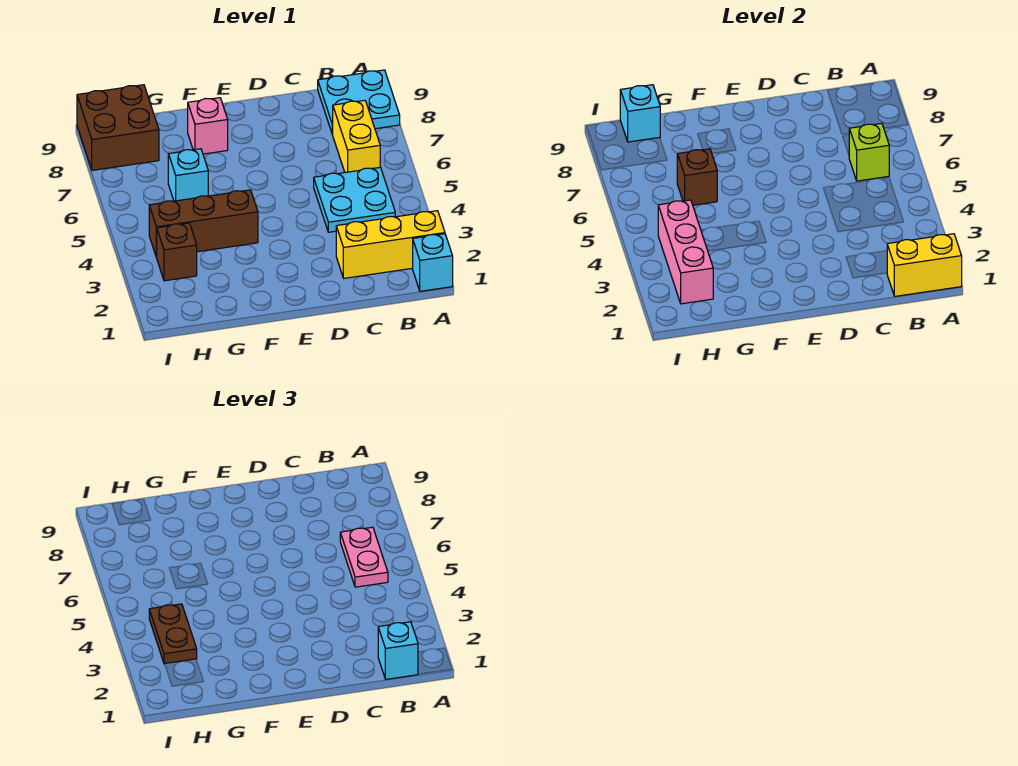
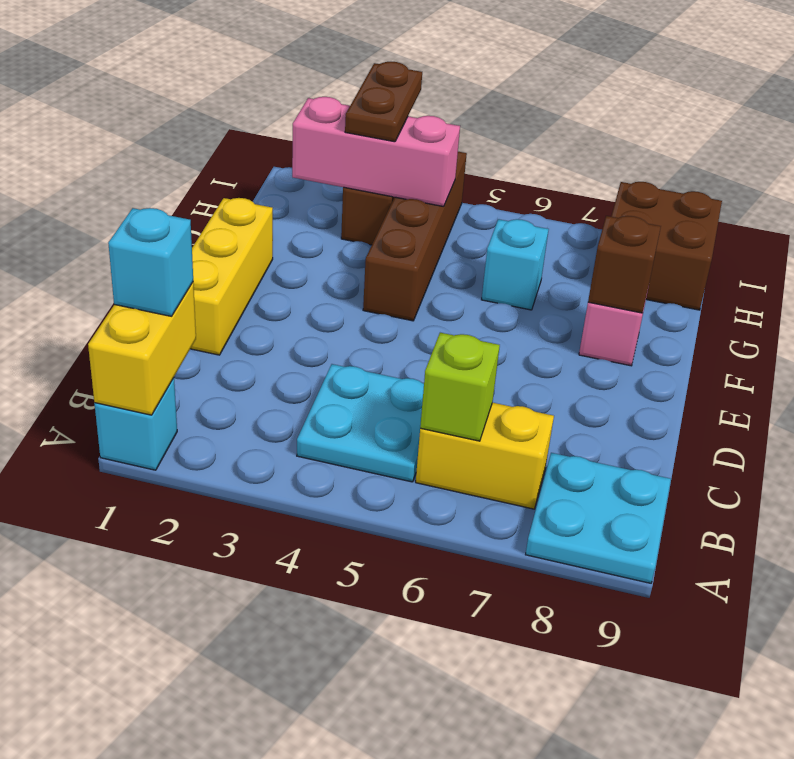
yellow 1x3 brick [336,211,445,278] -> yellow 1x3 brick moved to [190,198,273,355]
pink 1x2 plate [340,527,388,587] -> none
brown 1x3 brick [149,190,258,257] -> brown 1x4 brick [363,152,467,321]
brown 1x1 brick [677,149,717,205] -> brown 1x1 brick moved to [588,216,661,313]
brown 1x2 plate [149,604,197,664] -> brown 1x2 plate turned to [345,62,422,142]
cyan 1x1 brick [620,85,660,142] -> none

